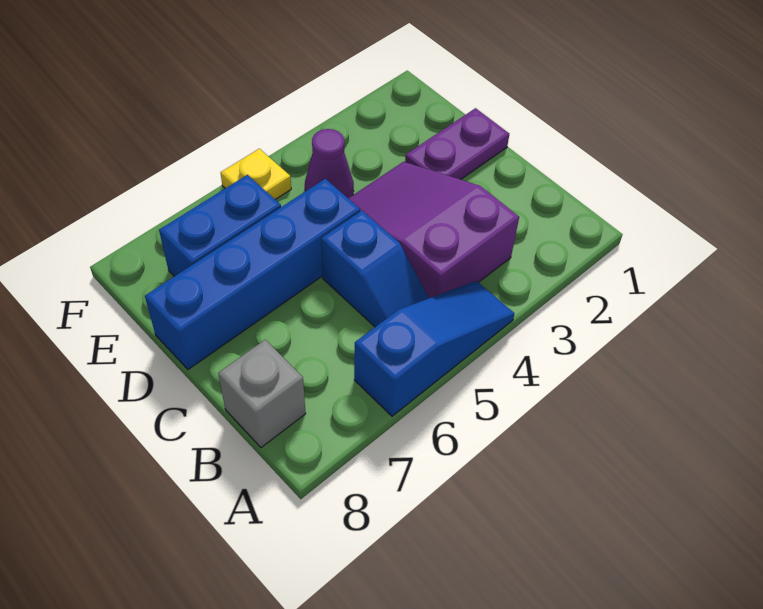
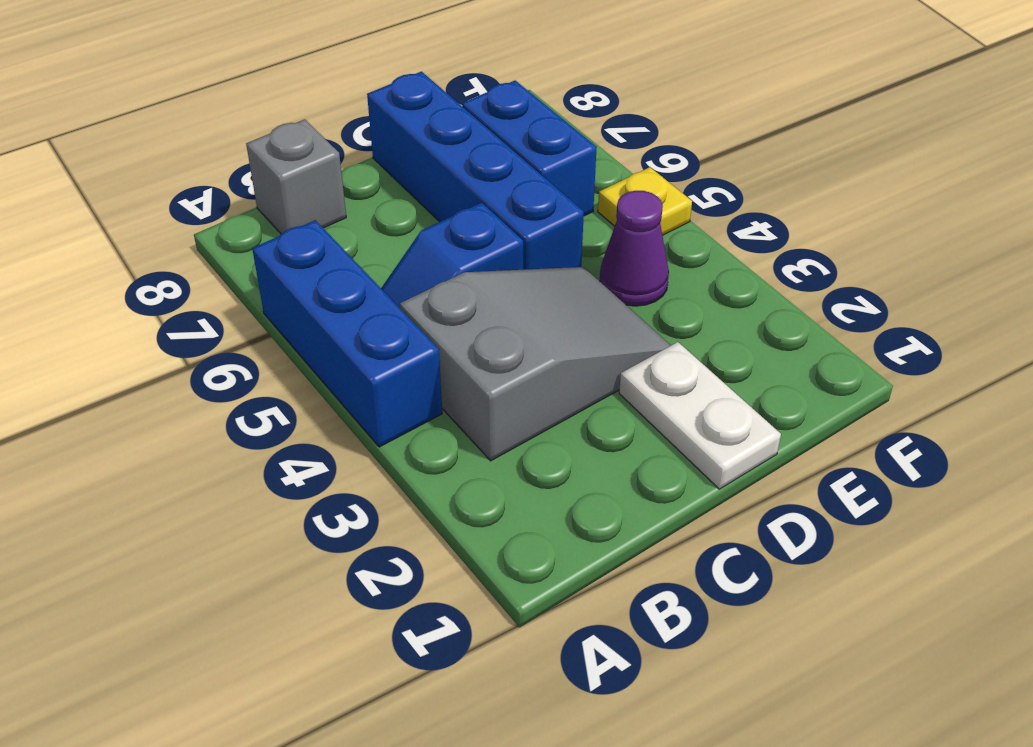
blue 1x3 slope [354,281,514,416] -> blue 1x3 brick [252,220,442,447]
purple 2x3 slope [348,162,519,298] -> grey 2x3 slope [400,267,671,461]
purple 1x2 plate [405,108,509,180] -> white 1x2 plate [619,342,781,489]

